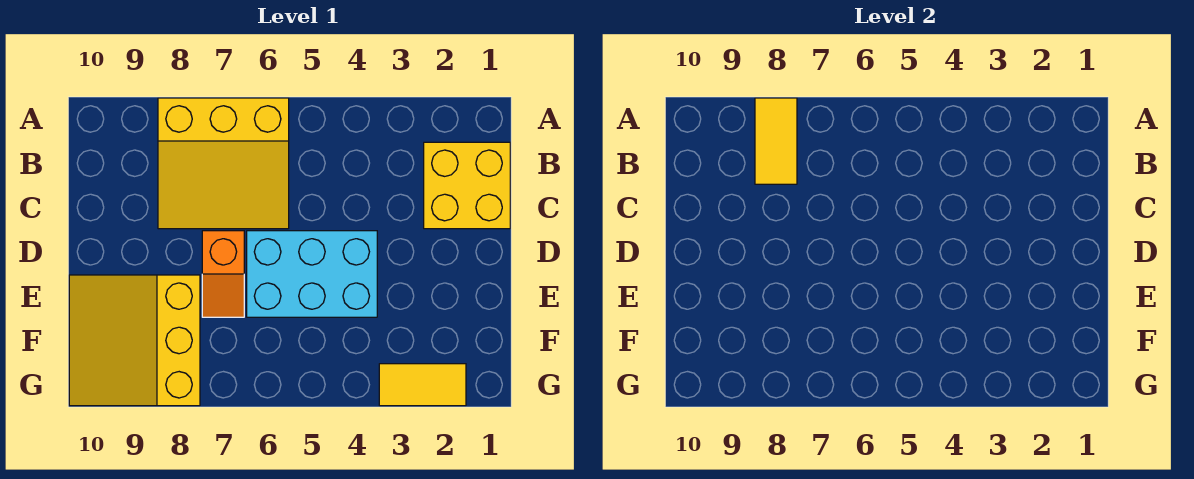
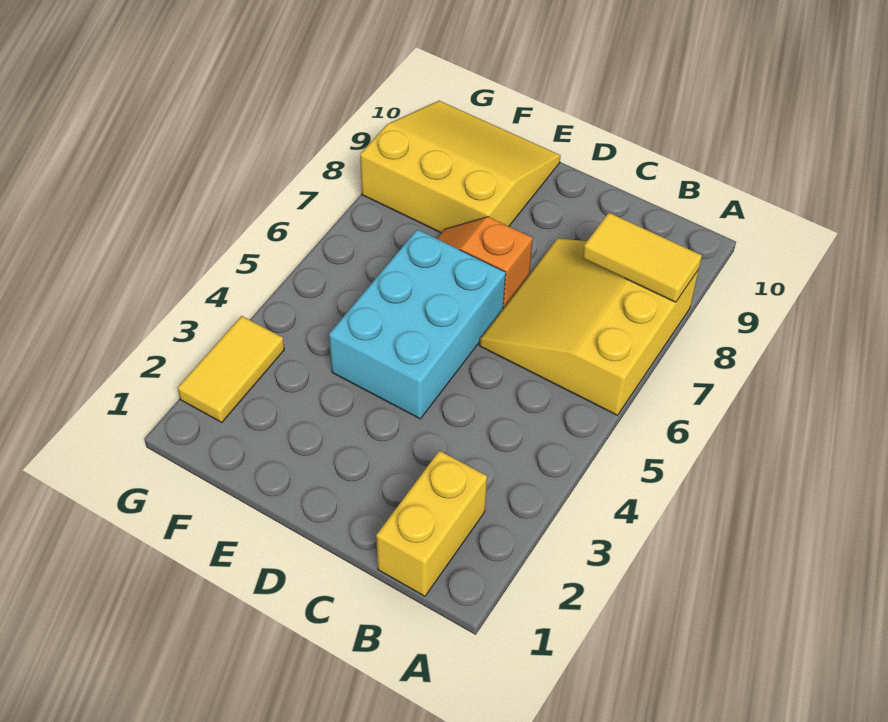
yellow 2x2 brick [424,142,510,229] -> yellow 1x2 brick [376,451,487,596]

